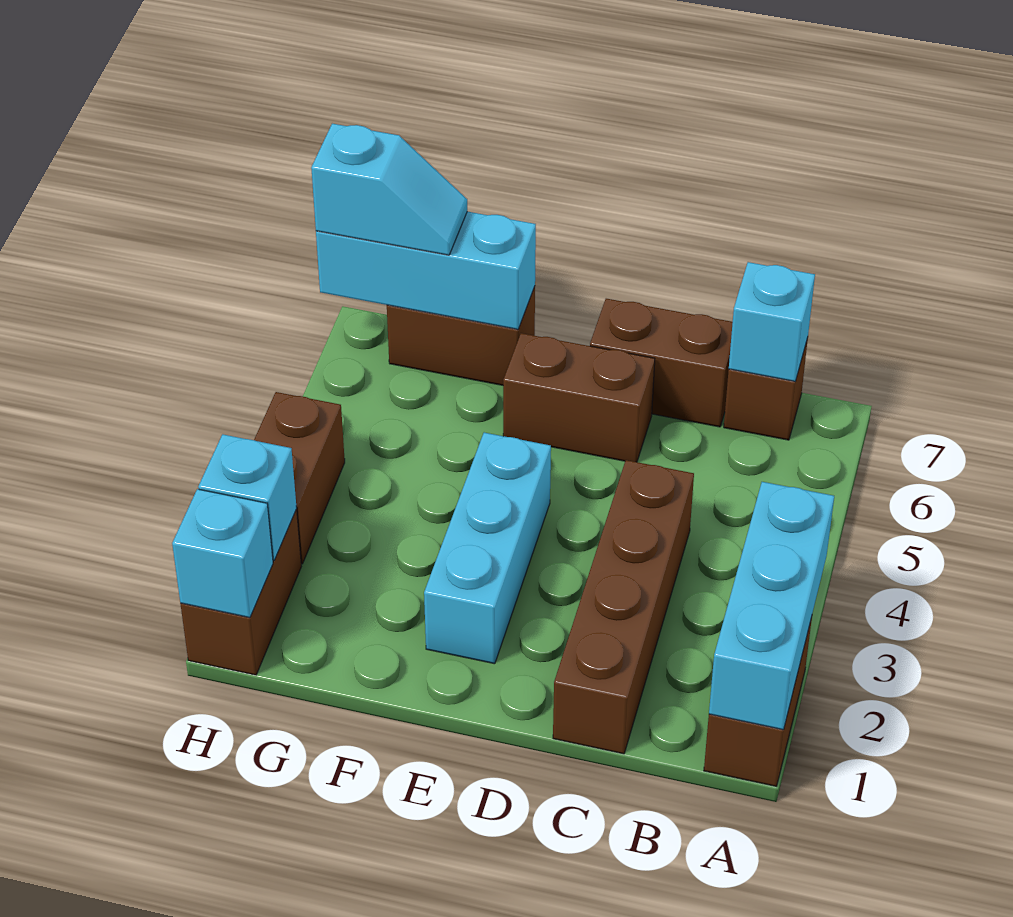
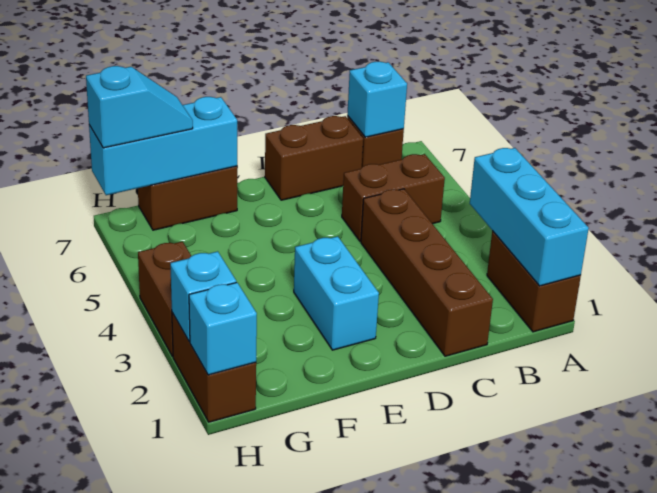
brown 1x2 brick [503,333,655,462] -> brown 1x2 brick moved to [342,154,445,242]
cyan 1x3 brick [424,433,551,664] -> cyan 1x2 brick [294,236,379,350]

